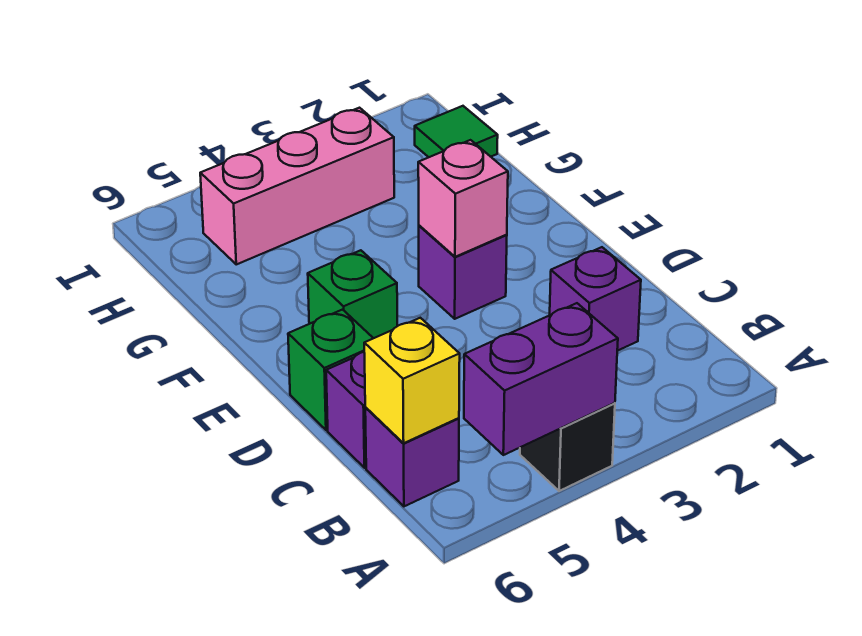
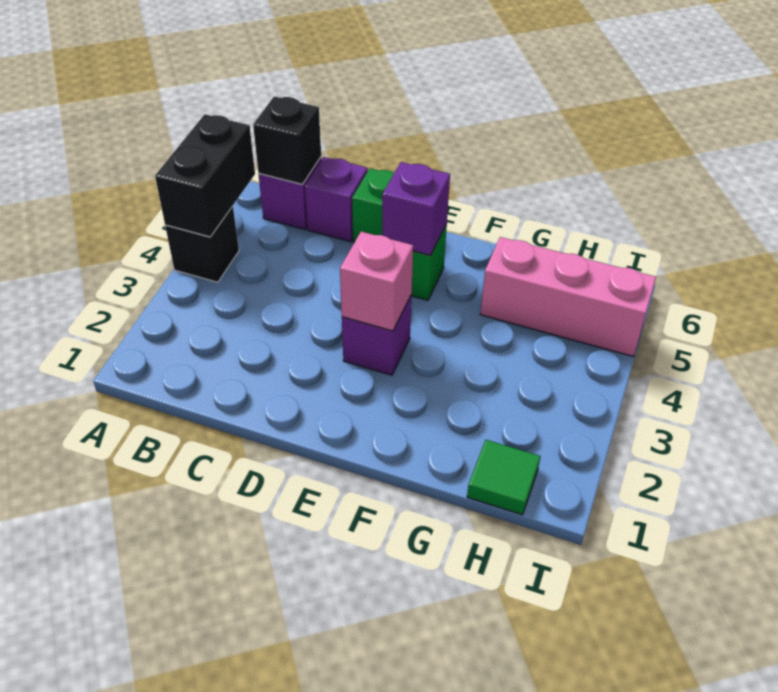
purple 1x2 brick [464,303,618,455] -> black 1x2 brick [155,114,255,237]
yellow 1x1 brick [364,318,460,443] -> black 1x1 brick [253,97,321,184]
purple 1x1 brick [550,247,641,351] -> purple 1x1 brick moved to [382,162,450,255]
pink 1x3 brick [200,108,394,264] -> pink 1x3 brick turned to [480,237,656,357]

